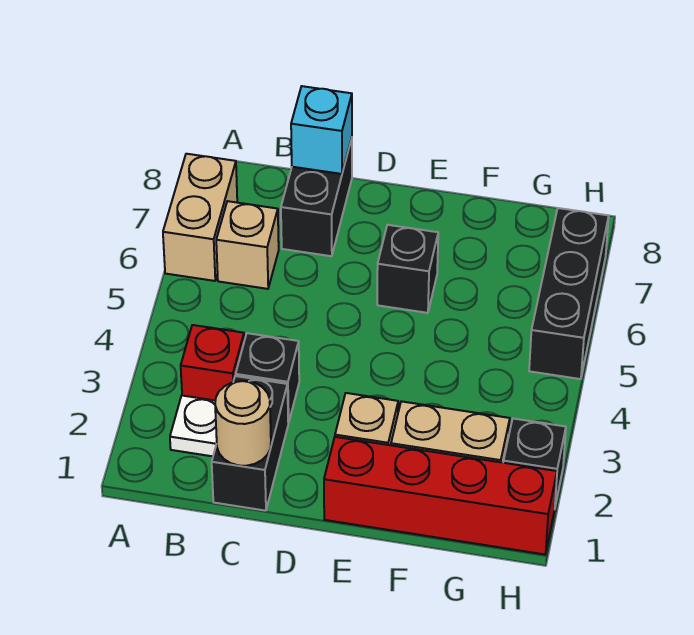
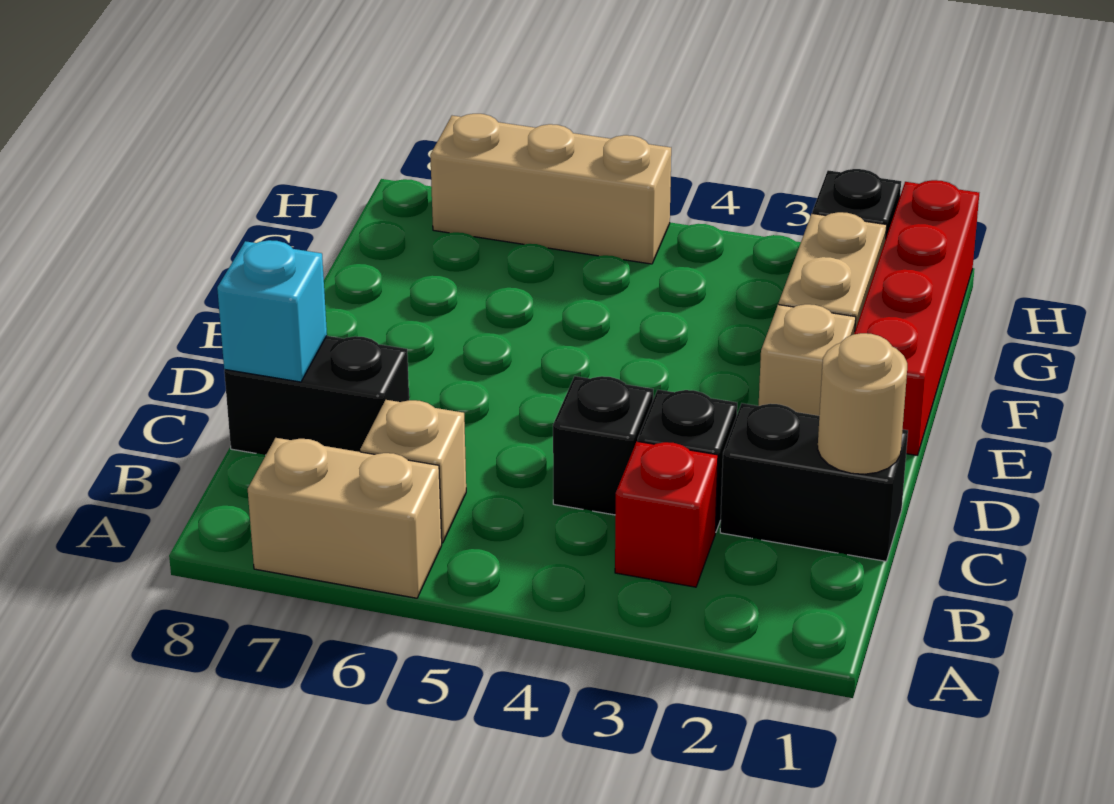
white 1x1 plate [170,396,217,456] -> none
black 1x1 brick [377,225,438,313] -> black 1x1 brick moved to [553,376,653,515]
black 1x3 brick [529,208,609,379] -> tan 1x3 brick [430,114,671,264]

